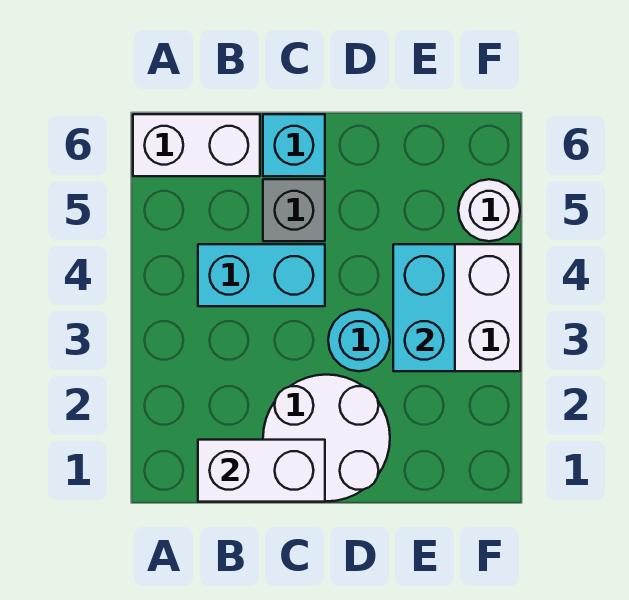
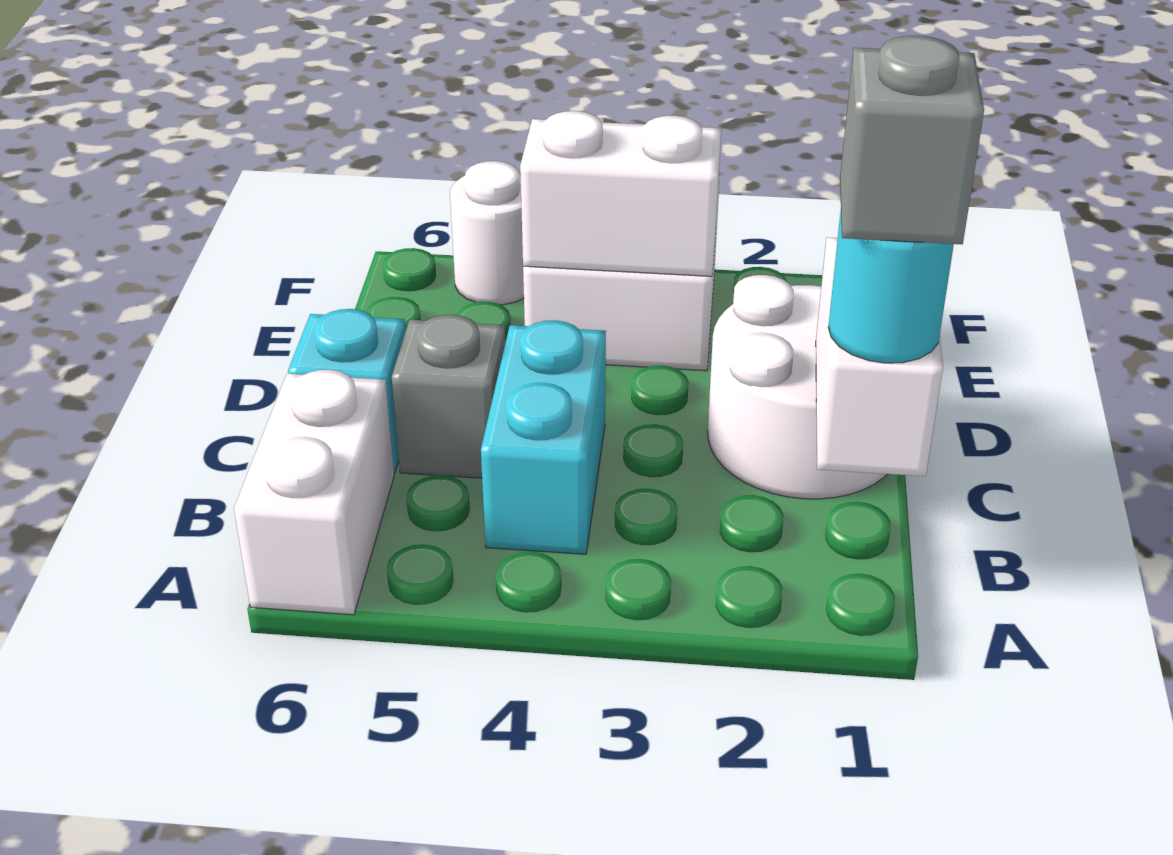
none -> grey 1x1 brick [840,35,984,244]
cyan 1x1 round brick [328,310,390,371] -> cyan 1x1 round brick moved to [828,212,954,363]
cyan 1x2 brick [393,244,455,371] -> white 1x2 brick [520,111,721,276]

